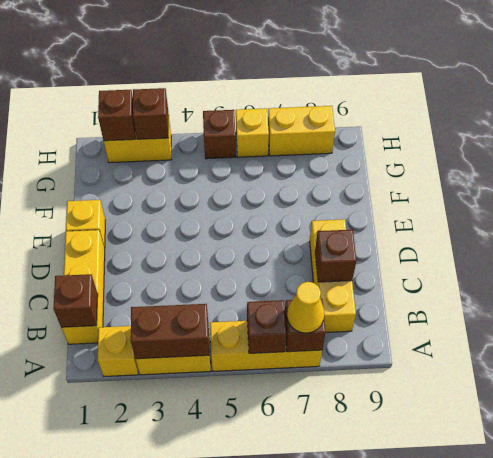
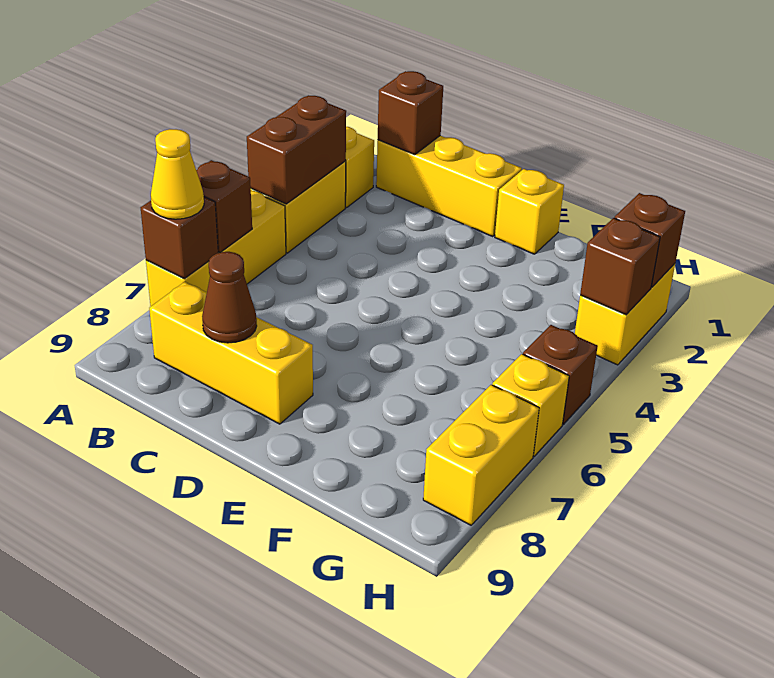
brown 1x1 brick [315,230,356,282] -> brown 1x1 cone [202,252,257,343]

